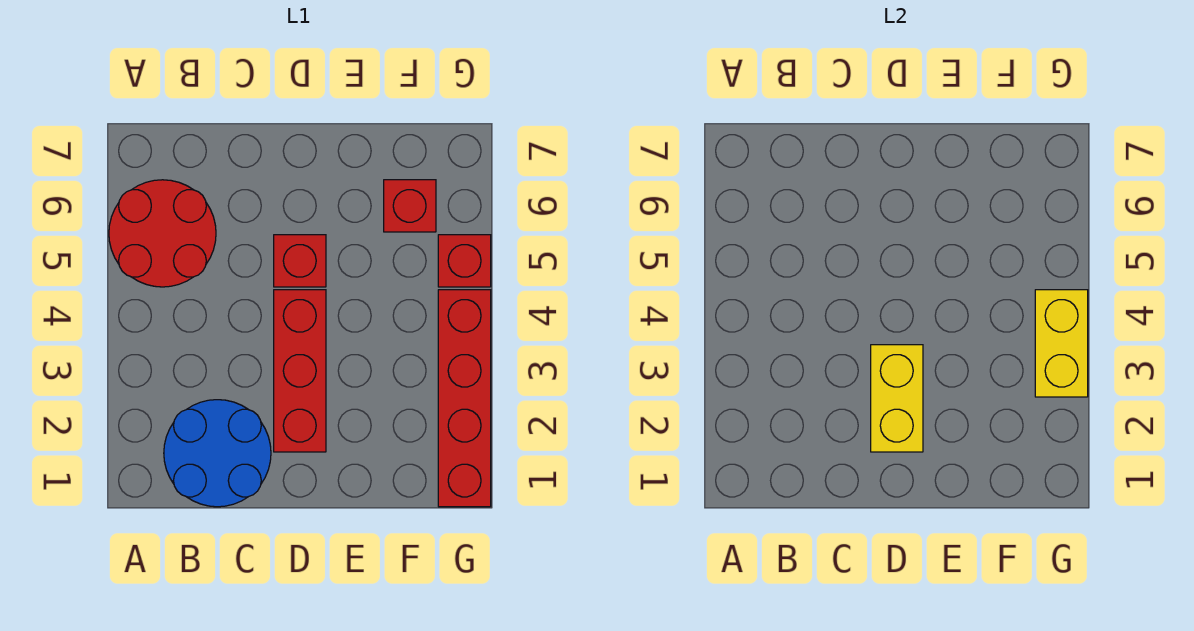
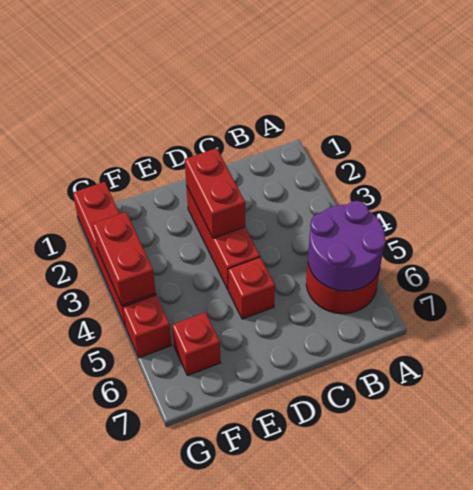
none -> purple 2x2 round brick [308,201,386,291]
blue 2x2 round brick [164,400,271,507] -> none
yellow 1x2 brick [871,345,923,452] -> red 1x2 brick [185,148,245,238]
yellow 1x2 brick [1035,290,1088,397] -> red 1x2 brick [93,212,156,305]

